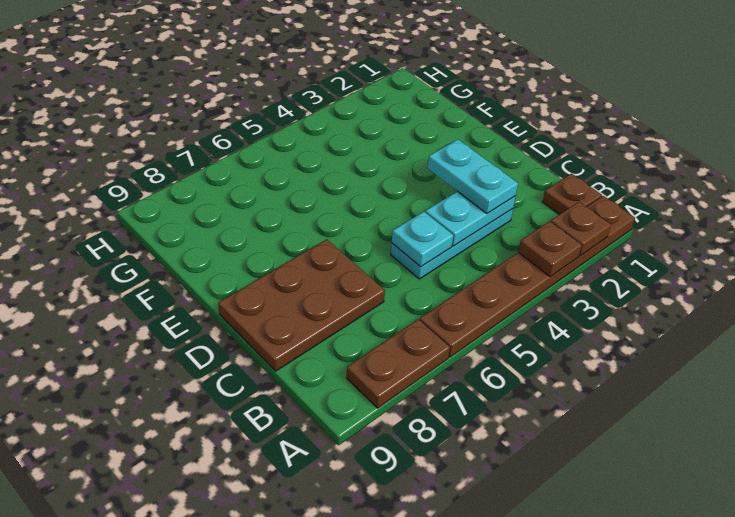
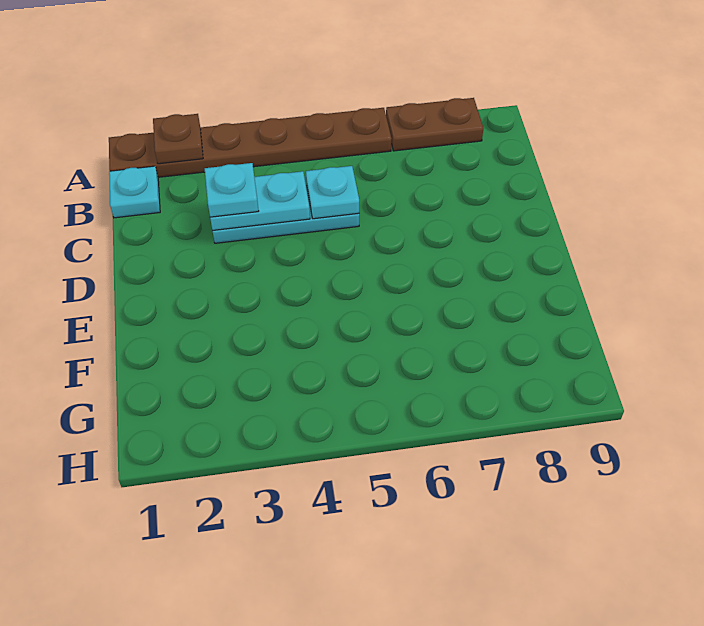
brown 1x1 plate [518,221,582,277] -> none
brown 1x1 plate [543,174,602,215] -> cyan 1x1 plate [109,166,160,218]
cyan 1x2 plate [427,139,518,214] -> cyan 1x1 plate [205,163,259,217]
brown 2x3 plate [218,239,385,371] -> none

